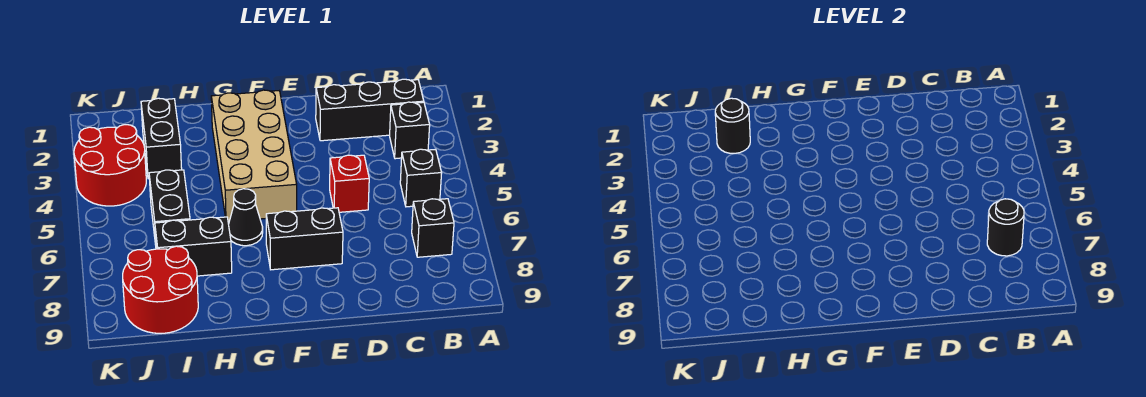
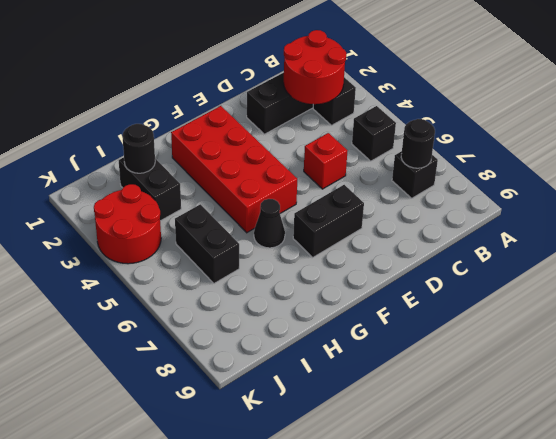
tan 2x4 brick [211,90,297,222] -> red 2x4 brick [171,106,297,233]
black 1x2 brick [155,217,232,276] -> none
red 2x2 round brick [123,246,198,333] -> red 2x2 round brick moved to [284,30,346,104]

